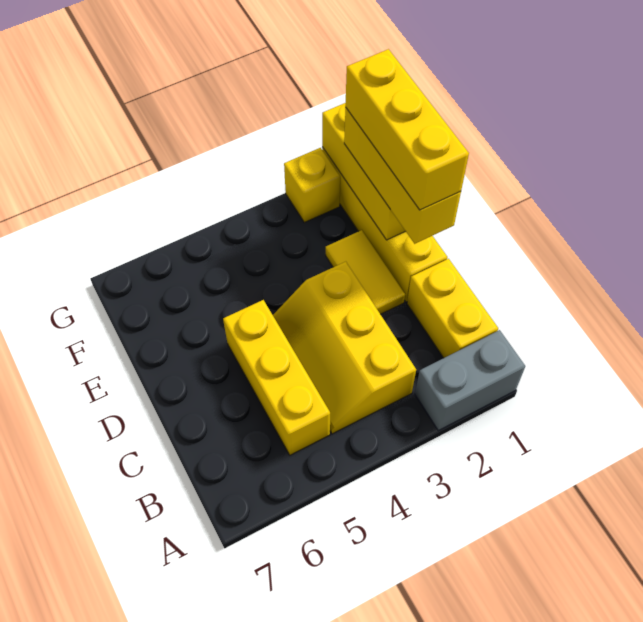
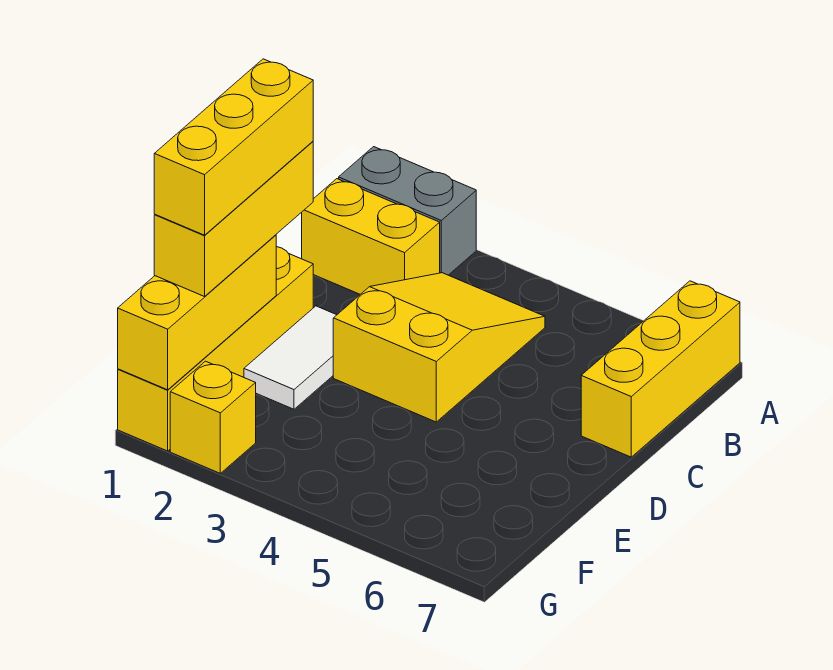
yellow 1x2 brick [407,259,498,358] -> yellow 1x2 brick turned to [302,179,440,294]
yellow 2x3 slope [273,262,416,434] -> yellow 2x3 slope turned to [333,273,545,422]
yellow 1x3 brick [223,300,330,455] -> yellow 1x3 brick moved to [581,281,740,457]
yellow 1x2 tile [326,230,405,314] -> white 1x2 tile [244,306,336,409]

